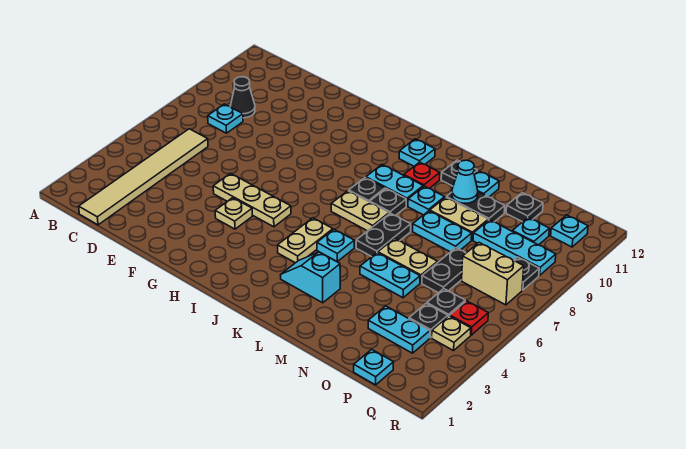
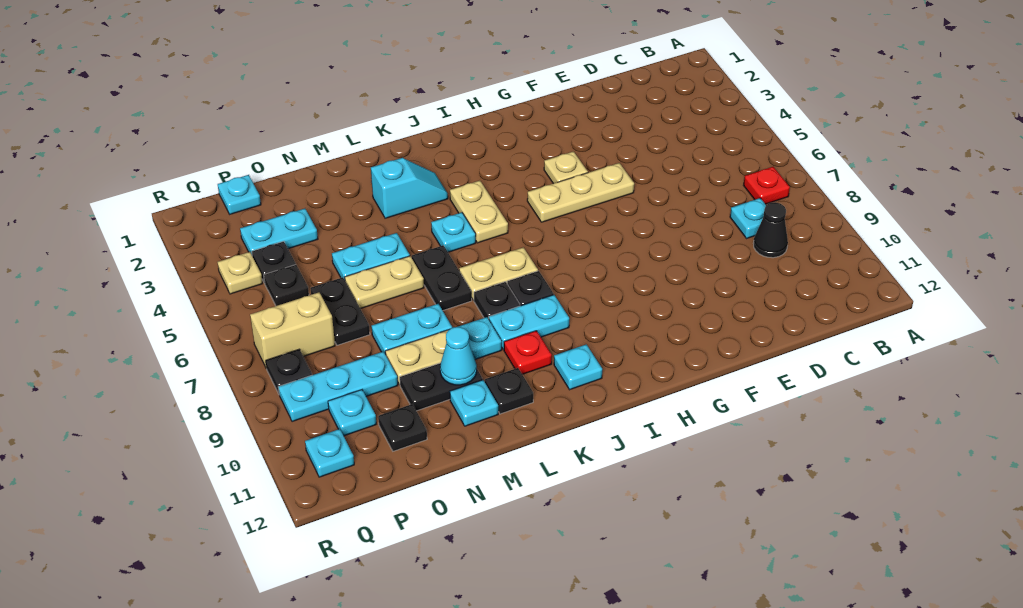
tan 1x6 tile [79,129,208,225] -> none
red 1x1 plate [450,301,488,335] -> red 1x1 plate moved to [744,167,790,204]

